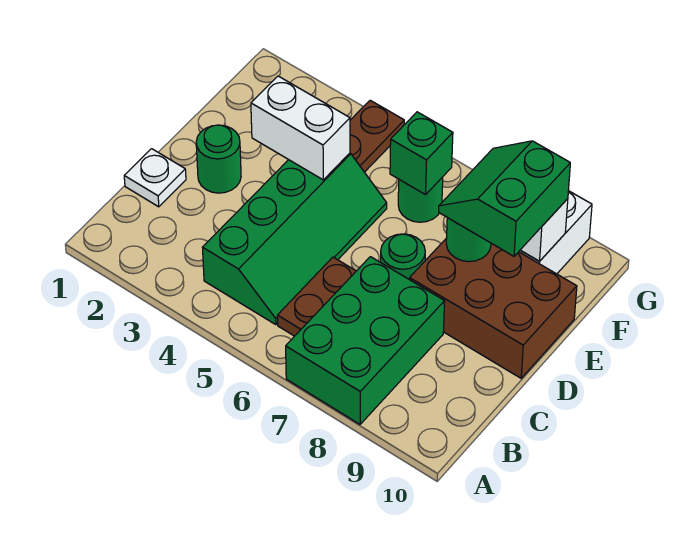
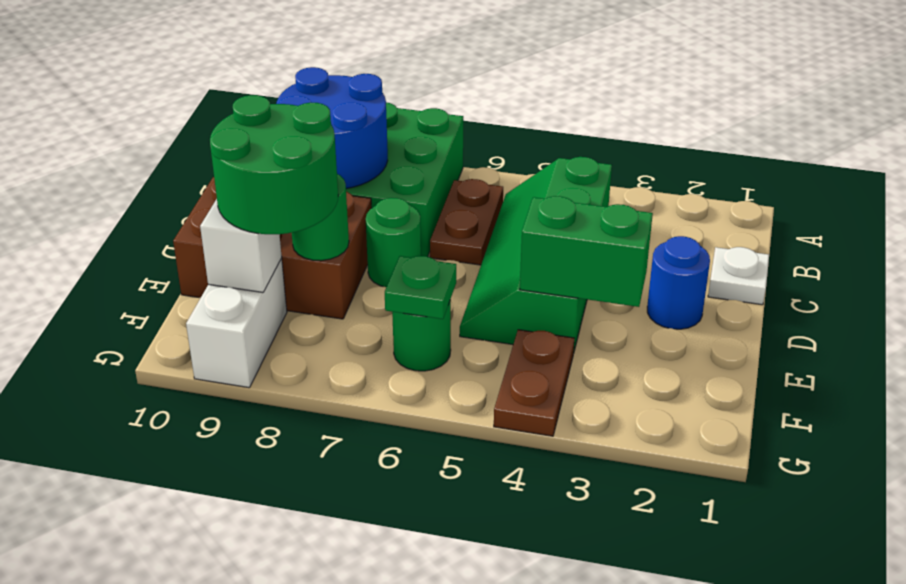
none -> blue 2x2 round brick [276,67,388,189]
green 1x1 round brick [196,125,241,193] -> blue 1x1 round brick [647,236,710,329]
white 1x2 brick [251,76,350,180] -> green 1x2 brick [520,196,653,307]
green 2x2 slope [439,141,570,256] -> green 2x2 round brick [210,95,338,234]
green 1x1 brick [390,112,453,195] -> green 1x1 plate [385,256,456,319]

